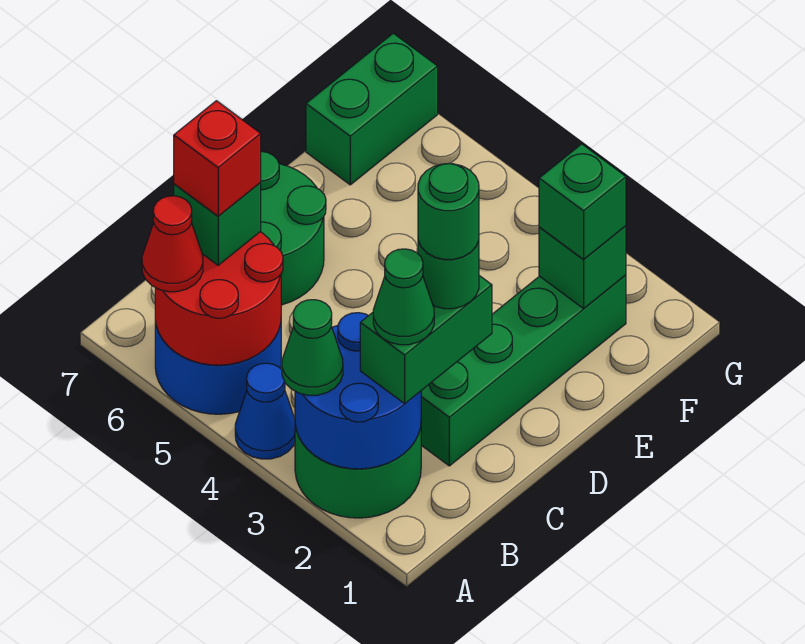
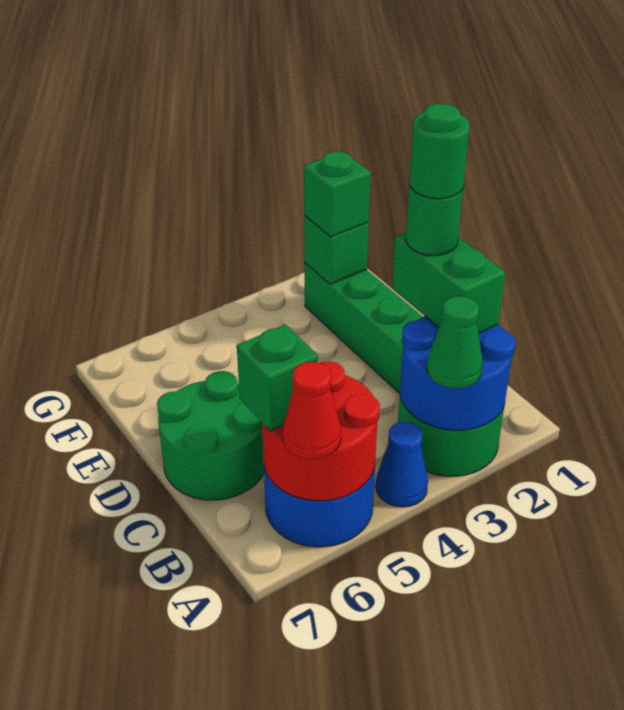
green 1x1 cone [373,249,434,345] -> none
red 1x1 brick [174,101,261,216] -> none
green 1x2 brick [306,33,438,185] -> none

